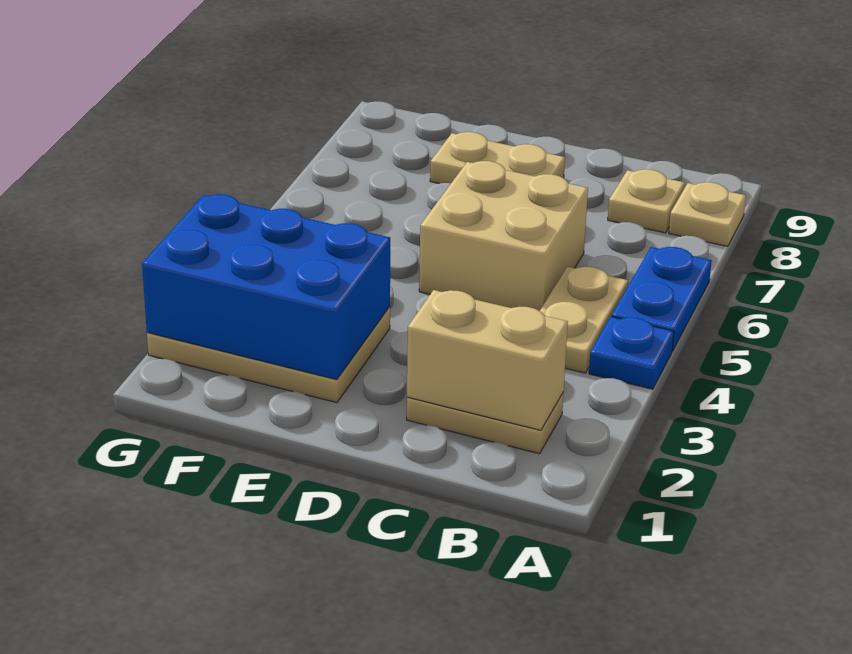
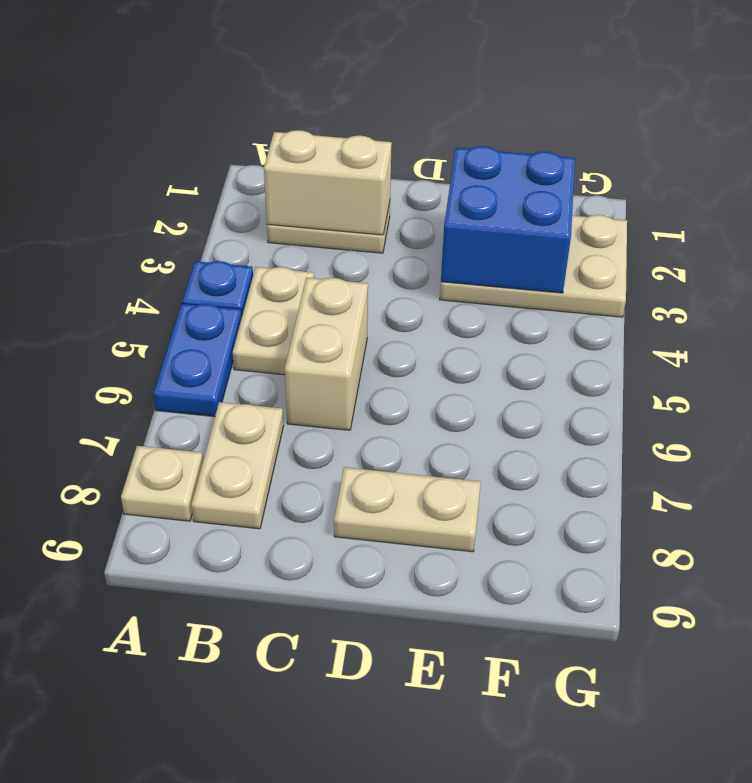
tan 1x1 plate [608,169,685,233] -> tan 1x2 plate [191,402,284,529]
tan 2x2 brick [419,161,588,311] -> tan 1x2 brick [285,278,368,430]
blue 2x3 brick [142,194,390,380] -> blue 2x2 brick [441,146,575,293]

